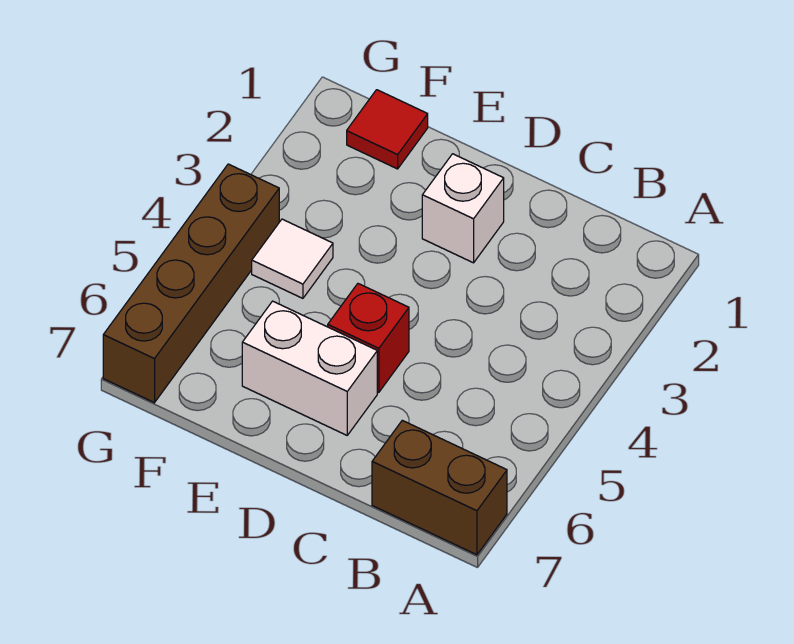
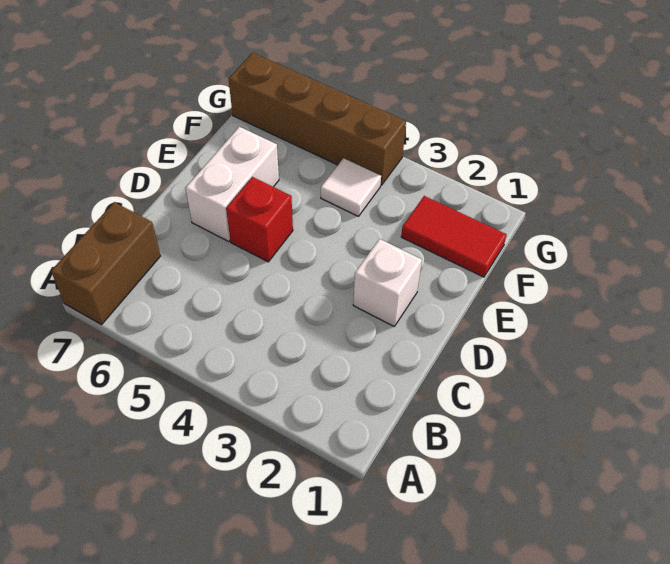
red 1x1 tile [347,90,428,169] -> red 1x2 tile [401,196,507,277]

